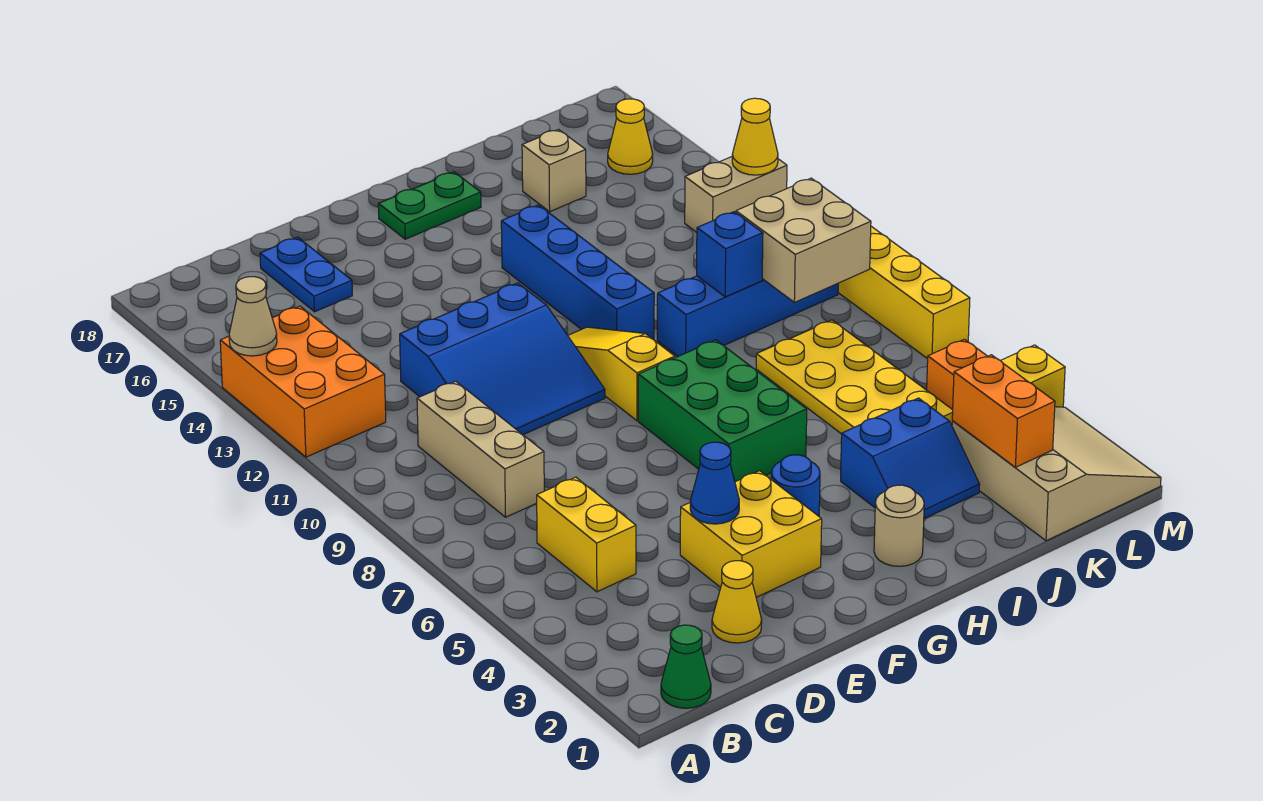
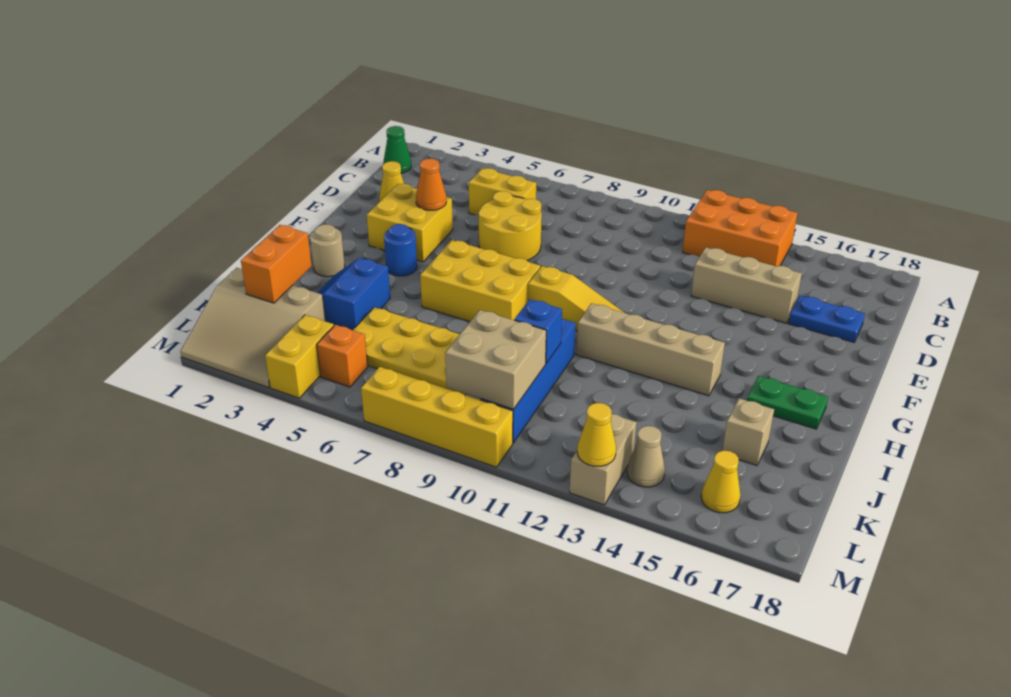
tan 1x1 cone [229,277,277,356] -> tan 1x1 cone moved to [627,426,665,487]
tan 1x3 brick [417,381,544,517] -> tan 1x3 brick moved to [691,248,802,323]
none -> yellow 2x2 round brick [479,191,542,260]
blue 3x3 slope [400,283,605,435] -> none
blue 1x1 cone [690,442,739,524] -> orange 1x1 cone [416,158,446,210]
green 2x3 brick [638,340,807,482] -> yellow 2x3 brick [420,240,540,322]
green 1x2 plate [378,172,481,239] -> green 1x2 plate turned to [747,376,828,429]
blue 1x4 brick [501,205,654,340] -> tan 1x4 brick [576,303,725,396]
orange 1x2 brick [952,355,1055,467] -> orange 1x2 brick turned to [241,225,312,303]

